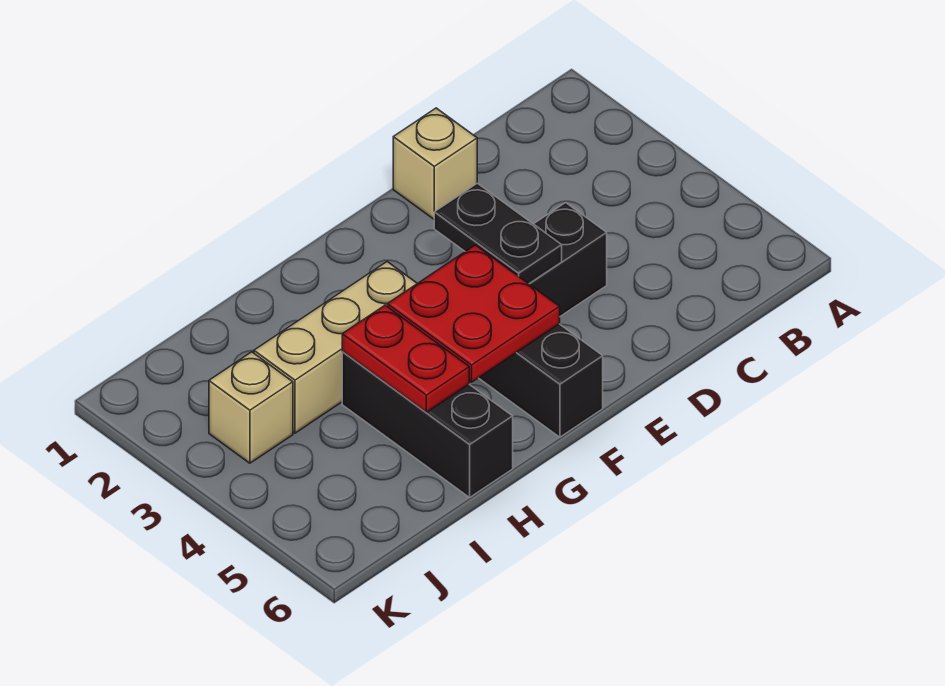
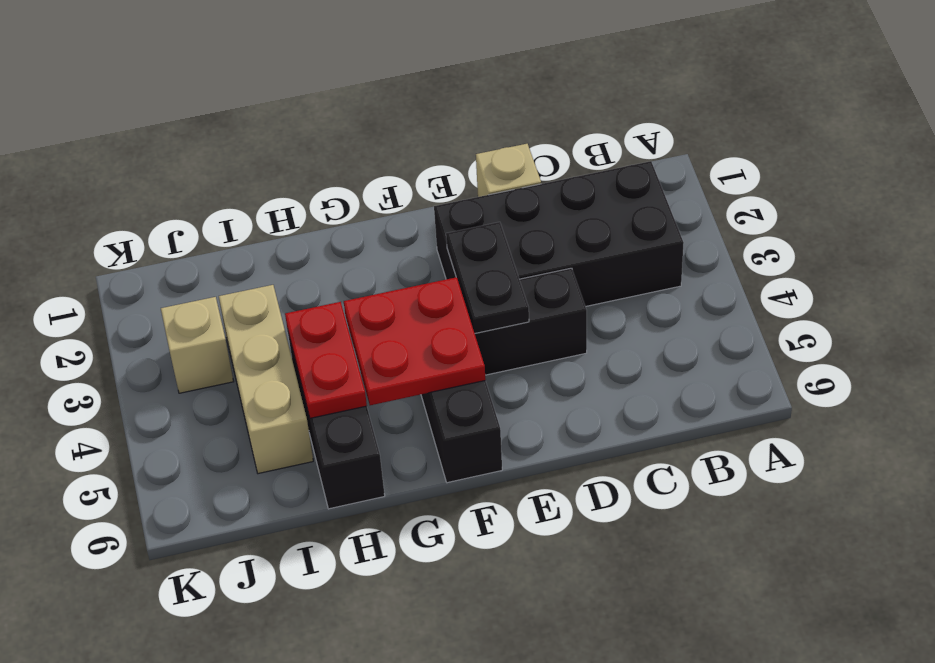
none -> black 2x4 brick [434,161,684,307]
tan 1x3 brick [254,262,417,433] -> tan 1x3 brick turned to [219,285,313,474]

